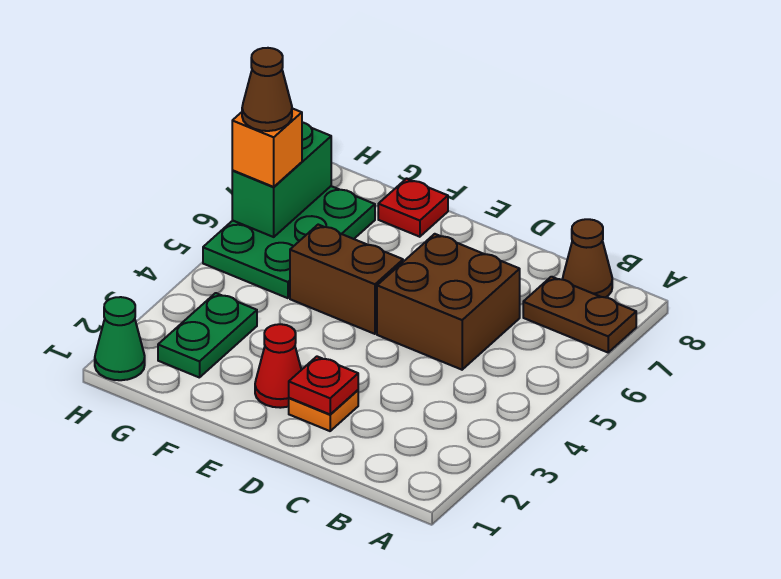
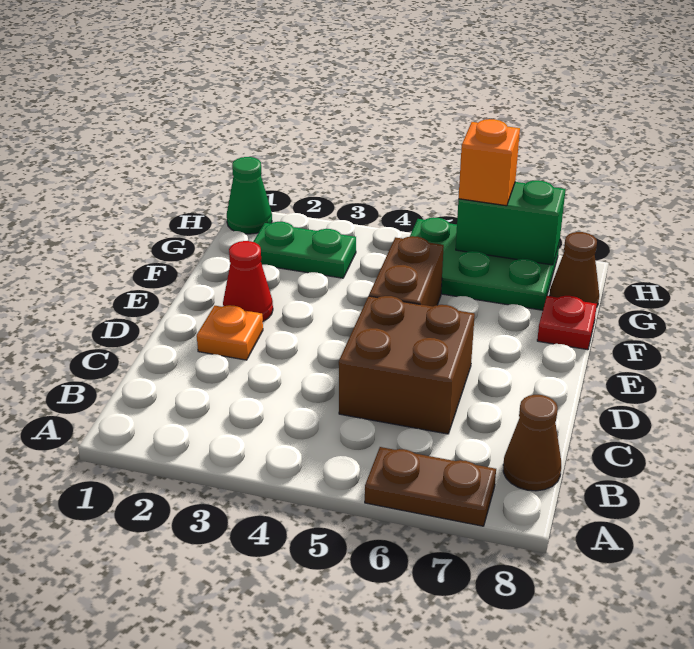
brown 1x2 plate [523,277,636,352] -> brown 1x2 plate turned to [365,447,496,526]
red 1x1 plate [289,357,358,414] -> none
brown 1x1 cone [242,48,292,131] -> brown 1x1 cone moved to [549,232,599,306]

